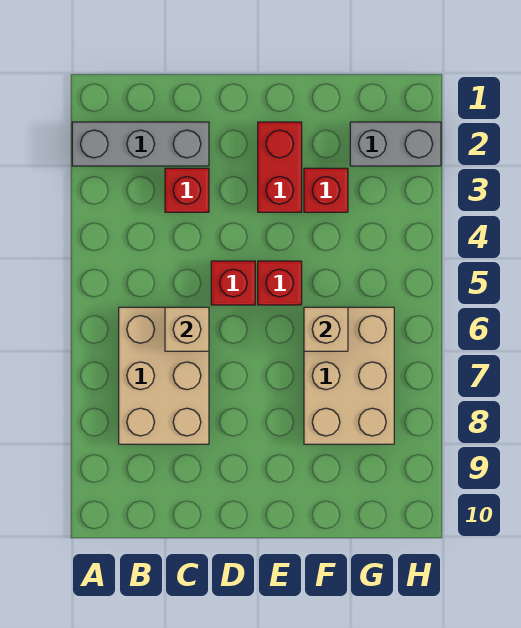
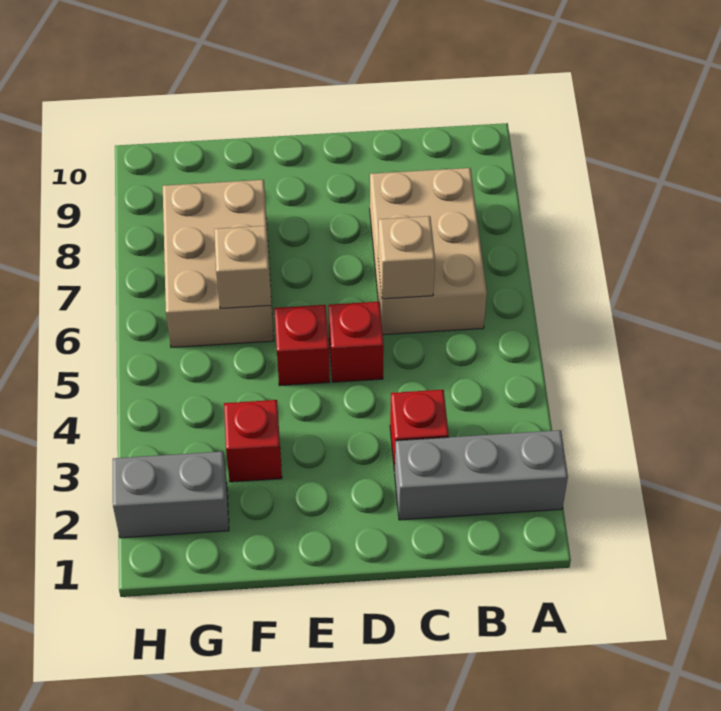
red 1x2 brick [258,122,302,212] -> none

